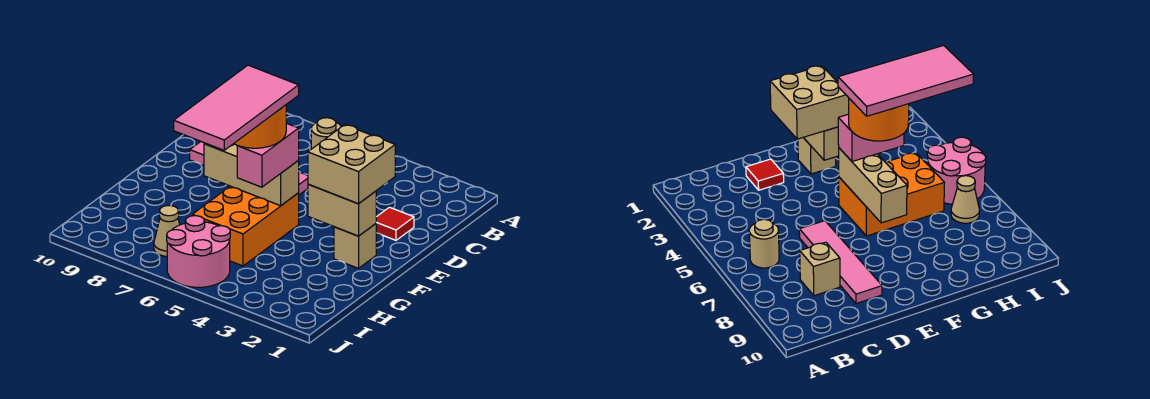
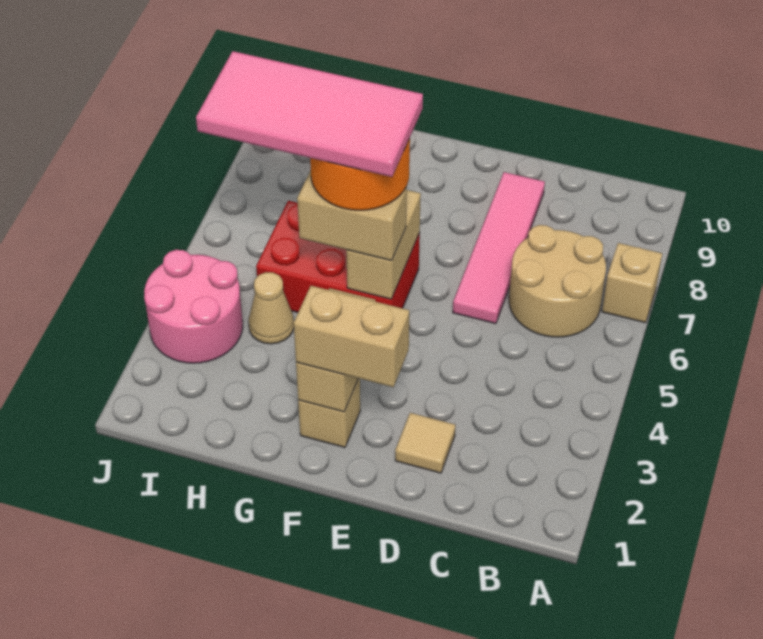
tan 1x1 round brick [311,118,341,149] -> tan 2x2 round brick [509,225,606,337]
tan 1x1 brick [800,242,840,296] -> tan 1x1 brick moved to [602,243,662,323]
red 1x1 tile [376,207,414,240] -> tan 1x1 tile [395,413,455,473]
tan 2x2 brick [308,125,395,204] -> tan 1x2 brick [294,286,409,387]
orange 2x3 brick [192,186,299,266] -> red 2x3 brick [256,201,420,312]
tan 1x3 brick [204,143,299,206] -> tan 1x2 brick [346,190,421,299]
pink 1x2 brick [237,123,299,187] -> tan 1x2 brick [297,171,407,261]
pink 2x2 round brick [167,216,230,287] -> pink 2x2 round brick moved to [144,250,243,363]
tan 1x1 cone [154,206,180,256] -> tan 1x1 cone moved to [248,272,294,344]

